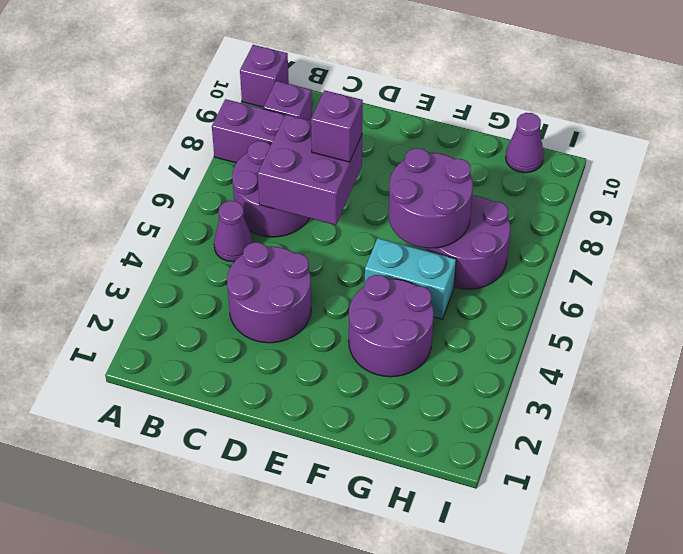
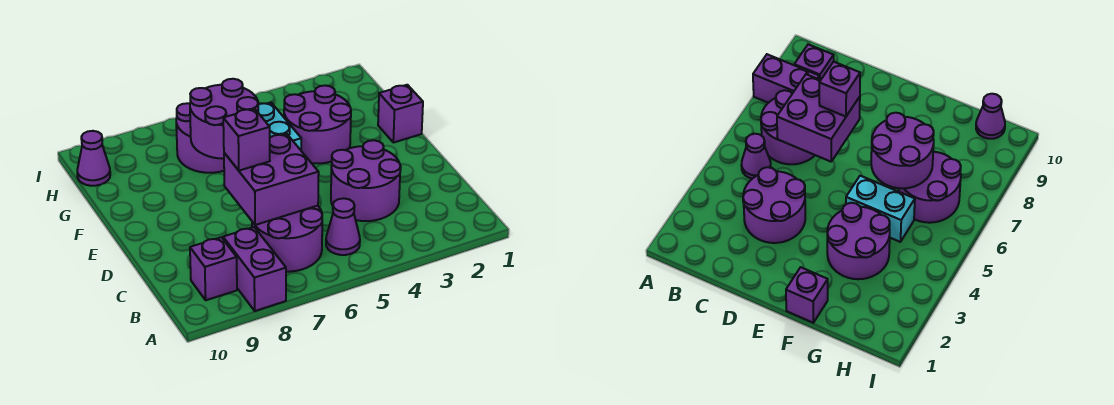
purple 1x1 brick [240,45,289,107] -> purple 1x1 brick moved to [378,85,423,143]

